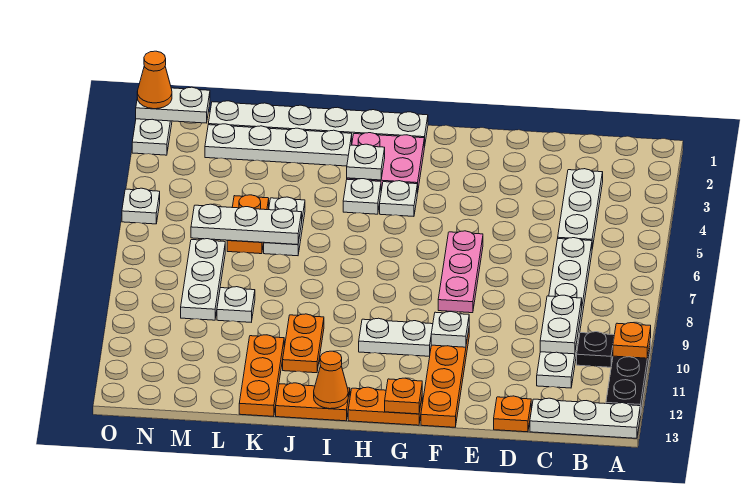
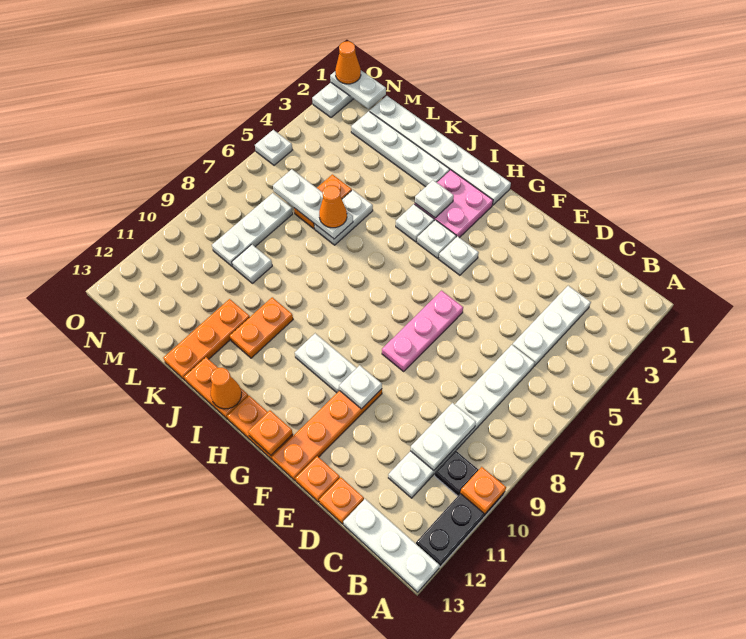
none -> orange 1x1 plate [295,456,340,502]
none -> white 1x1 plate [439,236,479,275]
none -> orange 1x1 cone [319,185,347,228]

